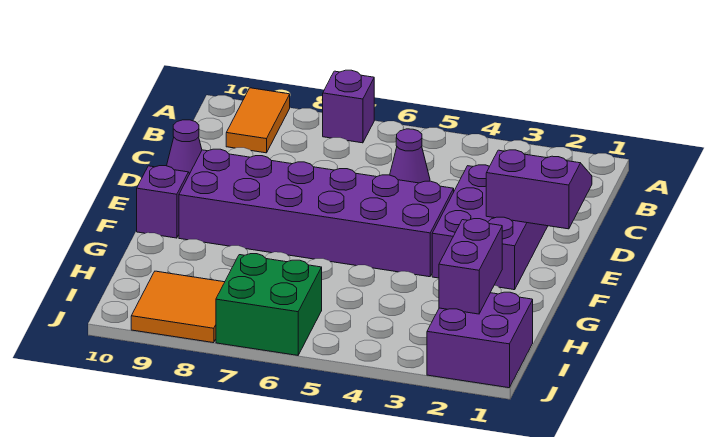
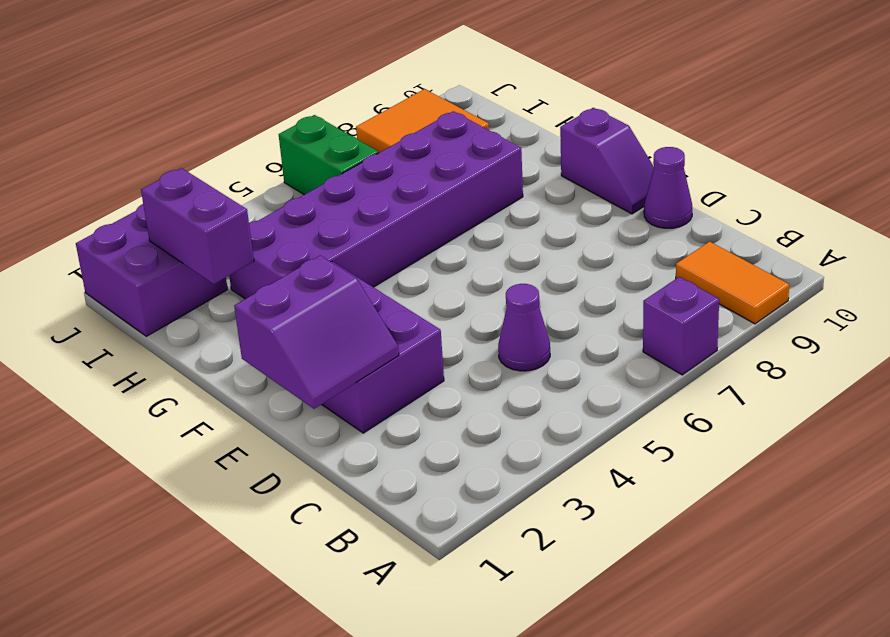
purple 2x6 brick [179,149,454,277] -> purple 2x6 brick moved to [229,111,523,299]
green 2x2 brick [216,254,322,355] -> green 1x2 brick [279,115,378,195]

